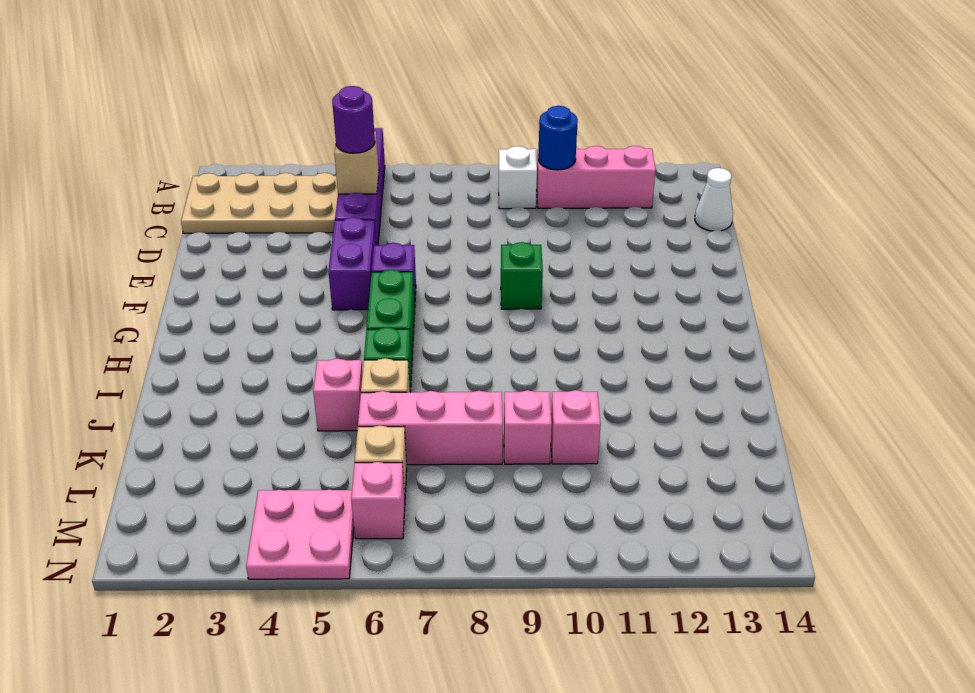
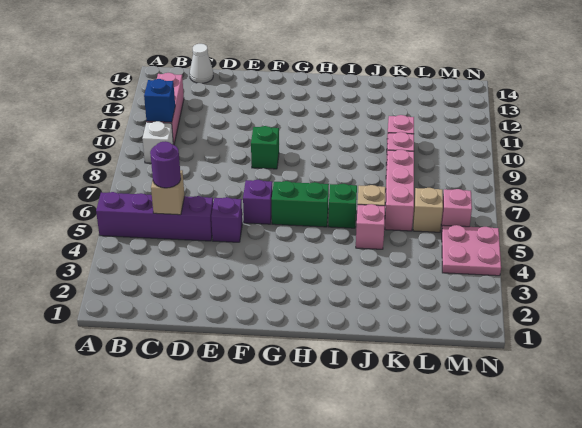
tan 2x4 plate [181,173,338,233] -> none
blue 1x1 round brick [538,106,578,170] -> blue 1x1 brick [144,79,175,122]
purple 1x2 brick [328,217,376,310] -> purple 1x1 brick [211,197,242,242]

